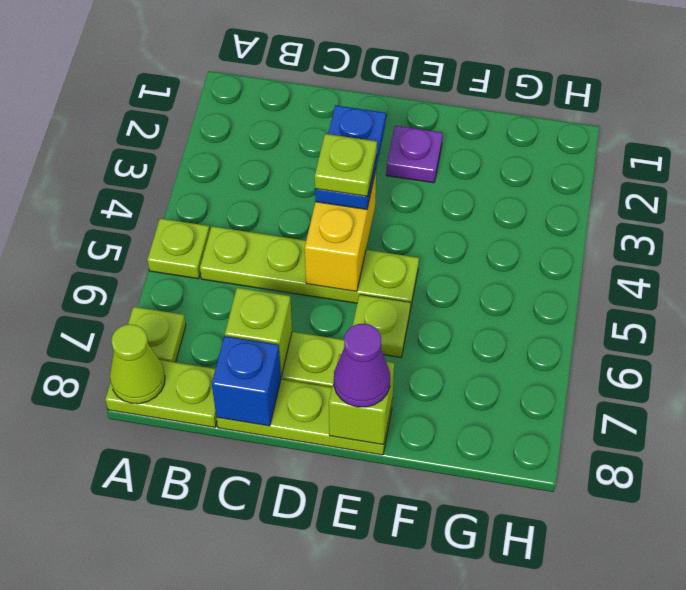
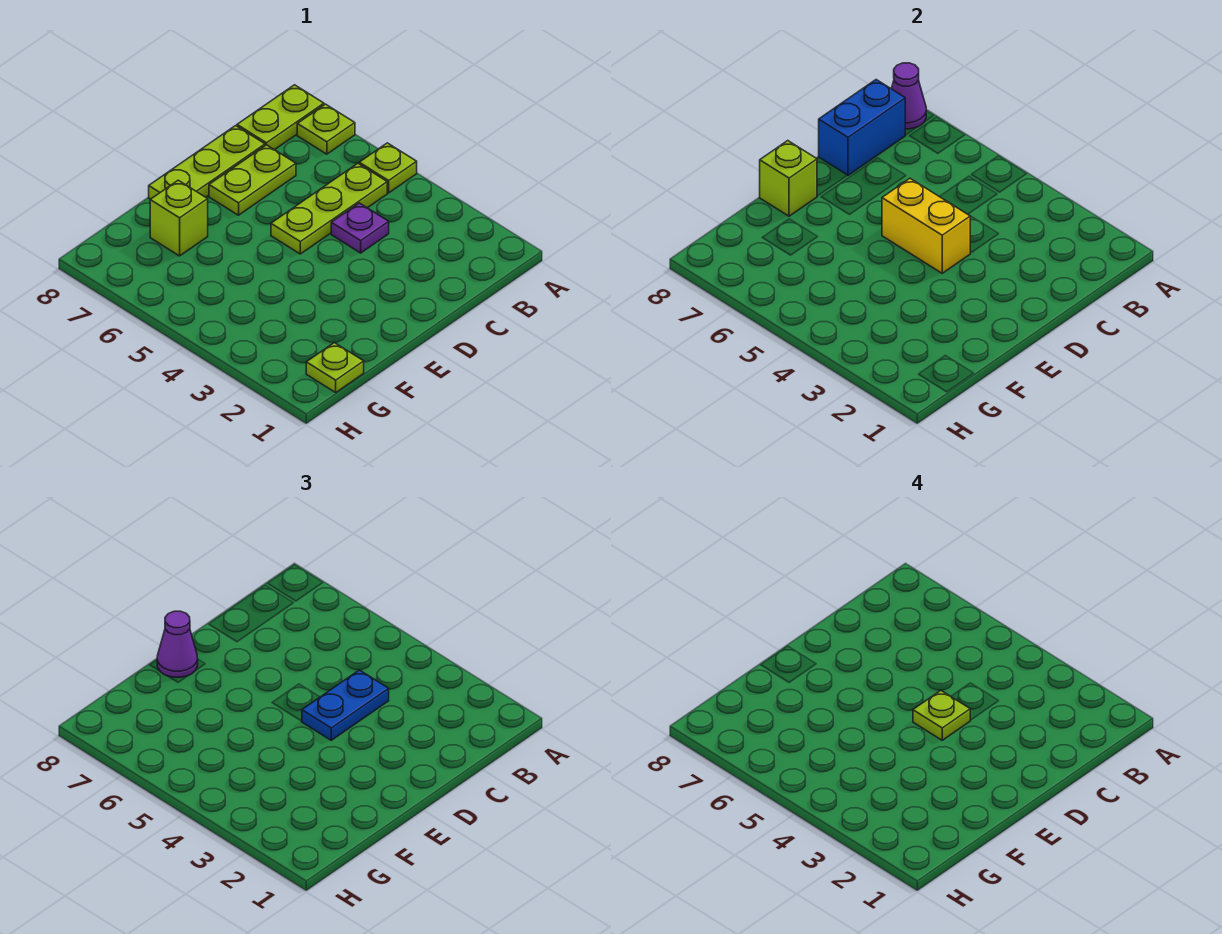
lime 1x1 cone [110,324,165,404] -> purple 1x1 cone [892,63,926,129]
lime 1x4 plate [200,226,419,310] -> lime 1x3 plate [271,163,387,254]
lime 1x1 brick [225,288,292,376] -> lime 1x1 brick moved to [150,180,208,256]
blue 1x1 brick [212,336,281,426] -> blue 1x2 brick [819,80,905,175]
blue 1x2 plate [315,105,386,209] -> blue 1x2 plate turned to [302,670,389,740]
purple 1x1 plate [386,126,443,183] -> purple 1x1 plate moved to [331,203,389,253]
lime 1x1 plate [353,295,411,357] -> lime 1x1 plate moved to [306,343,364,392]

